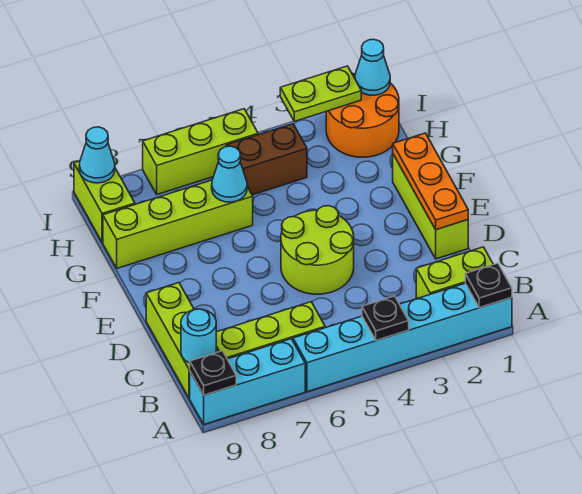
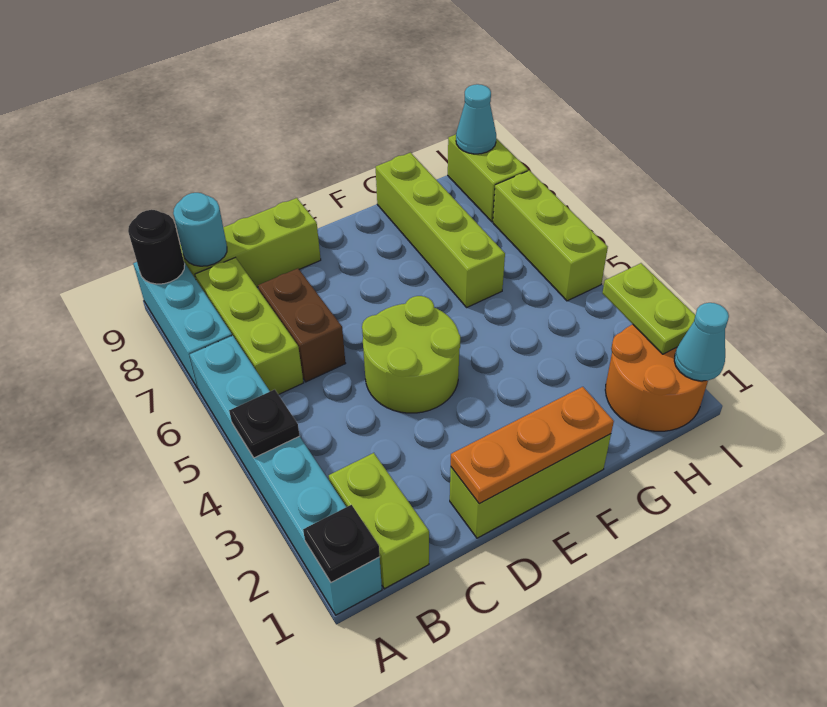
black 1x1 plate [190,351,236,395] -> black 1x1 round brick [128,210,185,284]
cyan 1x1 cone [212,146,247,202] -> none
brown 1x2 brick [226,124,307,195] -> brown 1x2 brick moved to [258,268,346,382]
lime 1x2 brick [74,161,135,243] -> lime 1x2 brick turned to [448,135,528,222]

